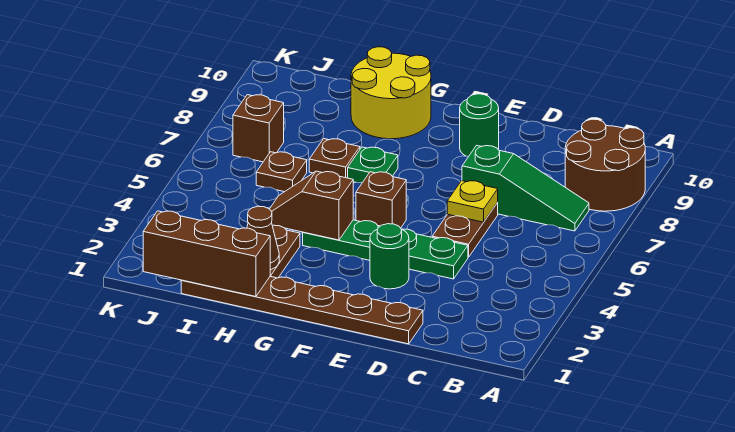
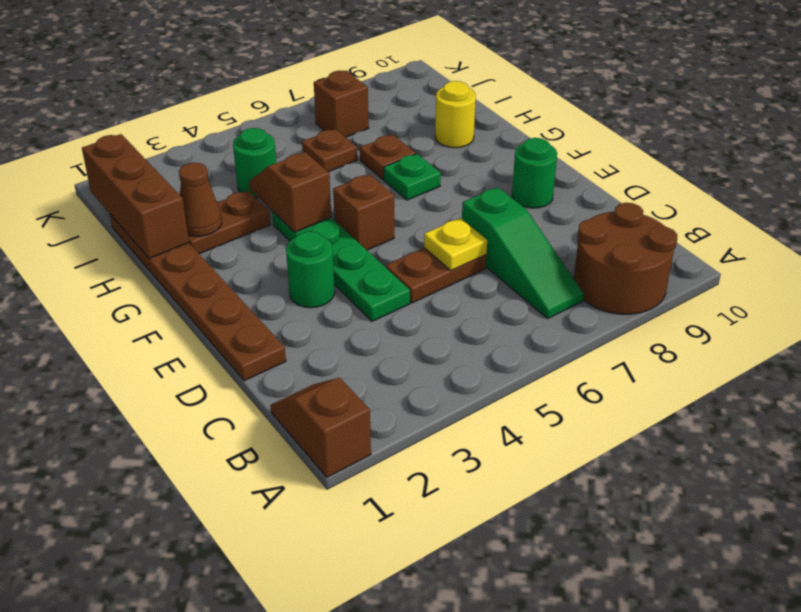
none -> brown 1x2 slope [271,378,371,477]
yellow 2x2 round brick [351,47,431,139] -> yellow 1x1 round brick [435,81,476,148]
none -> green 1x1 round brick [233,128,276,198]

